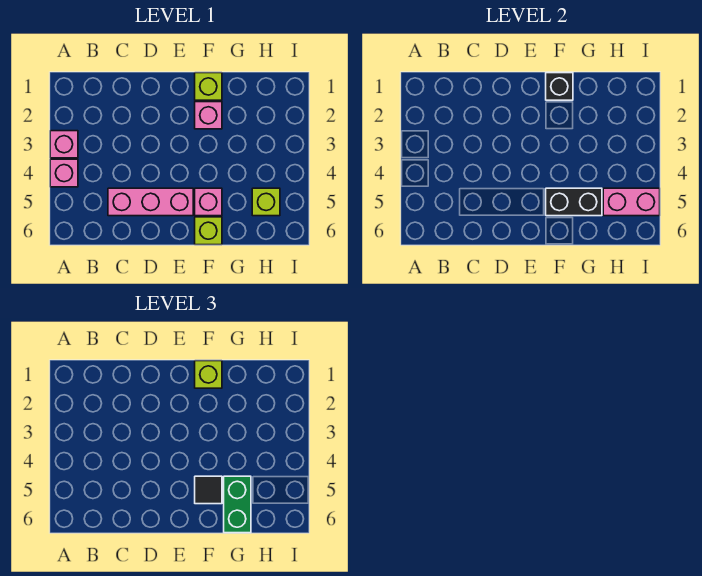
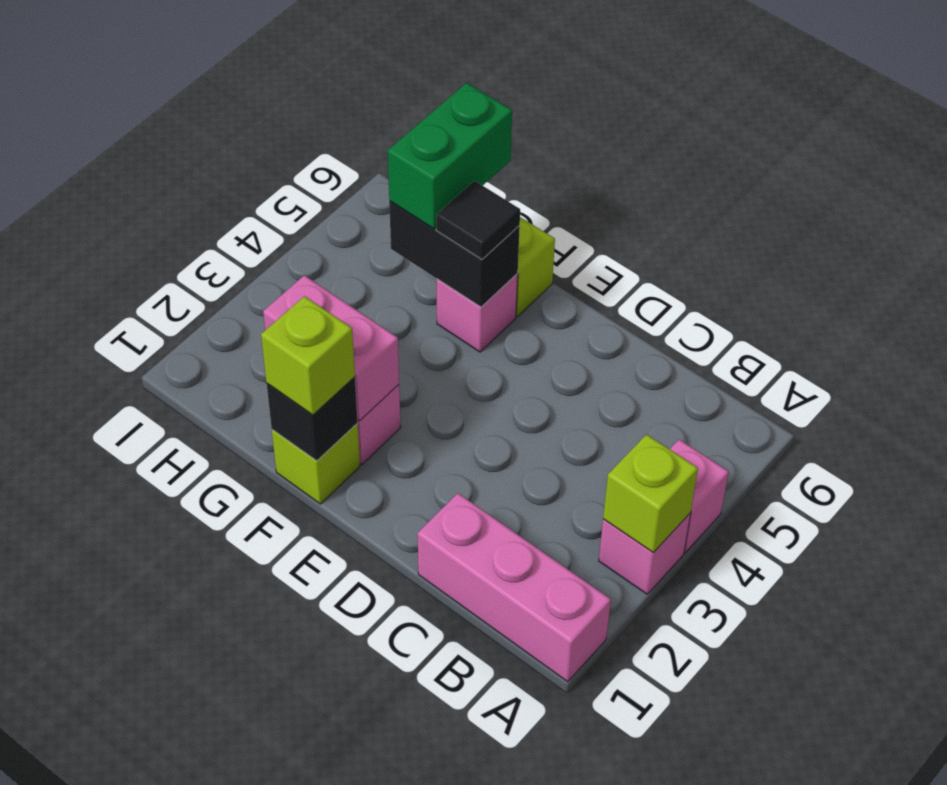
pink 1x3 brick [108,188,193,216] -> pink 1x3 brick moved to [418,493,611,682]
lime 1x1 brick [252,188,280,216] -> lime 1x1 brick moved to [603,434,698,553]
pink 1x2 brick [603,188,660,216] -> pink 1x2 brick moved to [263,275,399,421]

